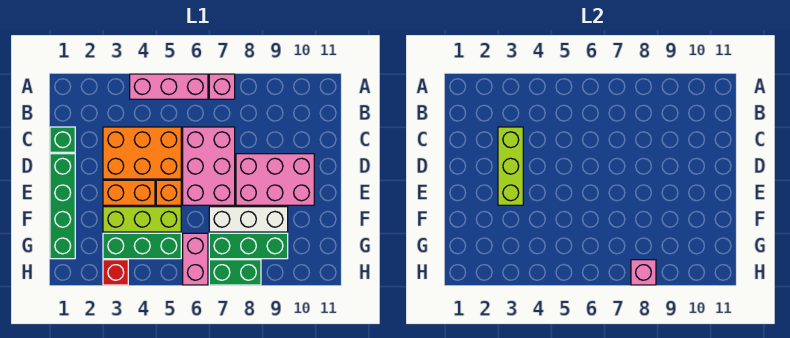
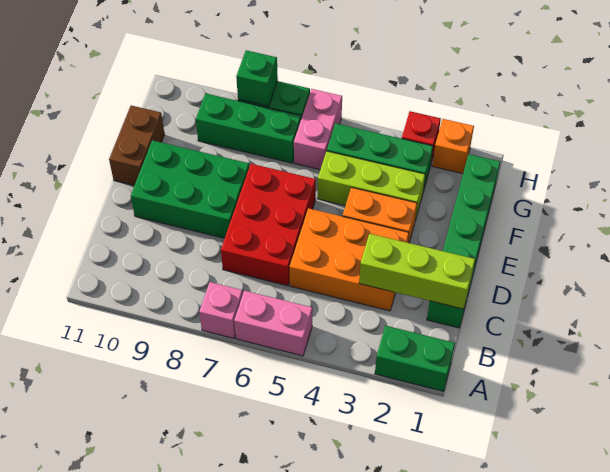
none -> green 1x2 brick [375,325,455,391]
pink 1x3 brick [130,74,208,99] -> pink 1x2 brick [234,291,313,356]
lime 1x3 brick [498,127,523,205] -> lime 1x3 brick turned to [359,234,475,309]
pink 2x3 brick [183,127,235,205] -> red 2x3 brick [221,164,316,286]
pink 2x3 brick [236,154,314,205] -> green 2x3 brick [131,140,249,238]
orange 1x1 brick [156,180,181,205] -> orange 1x1 brick moved to [432,119,474,174]
none -> brown 1x2 brick [109,106,165,186]
white 1x3 brick [209,207,288,232] -> none
pink 1x1 brick [631,260,656,285] -> green 1x1 brick [236,50,278,106]

